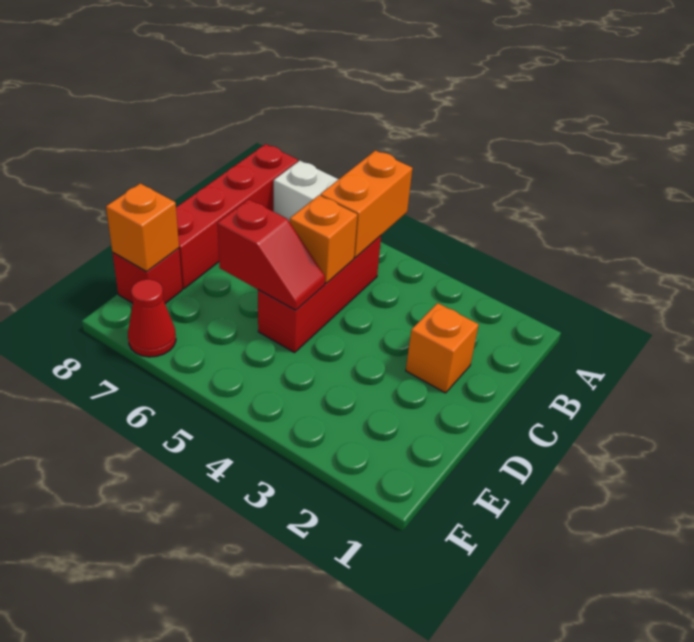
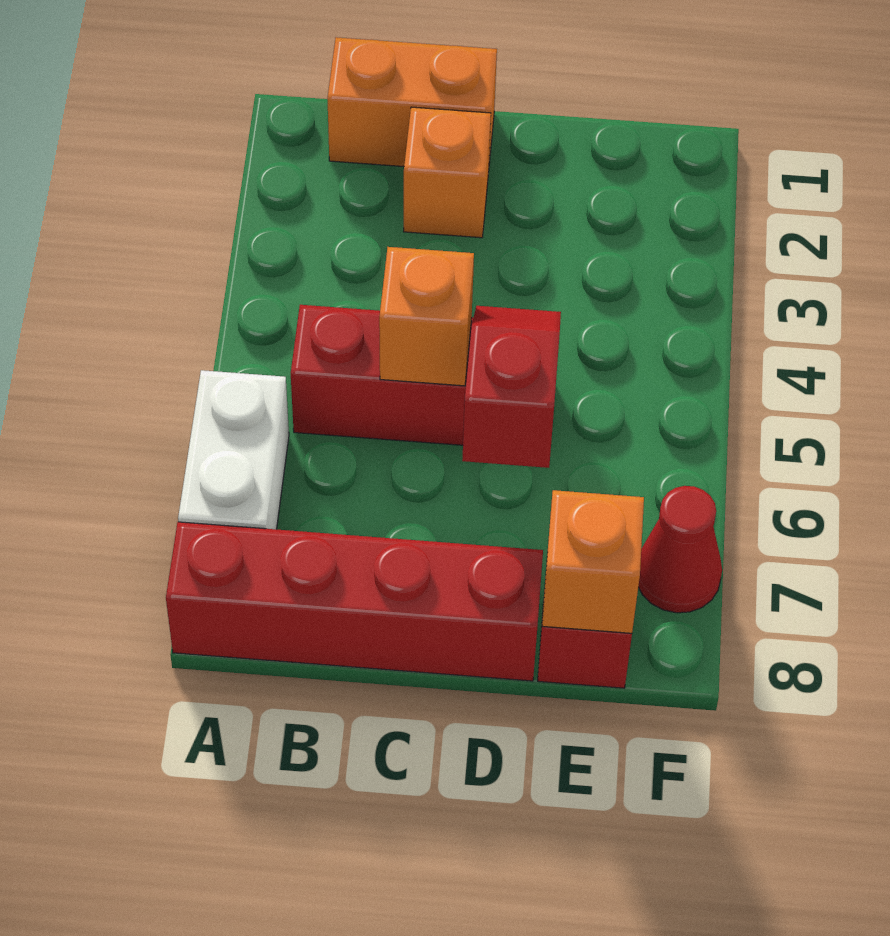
orange 1x2 brick [320,150,412,258] -> orange 1x2 brick moved to [327,37,497,167]

